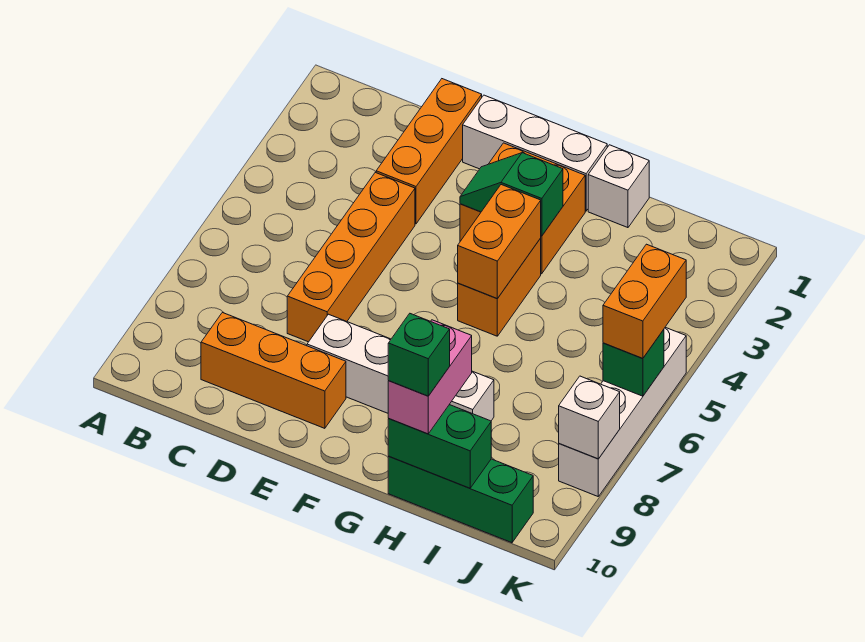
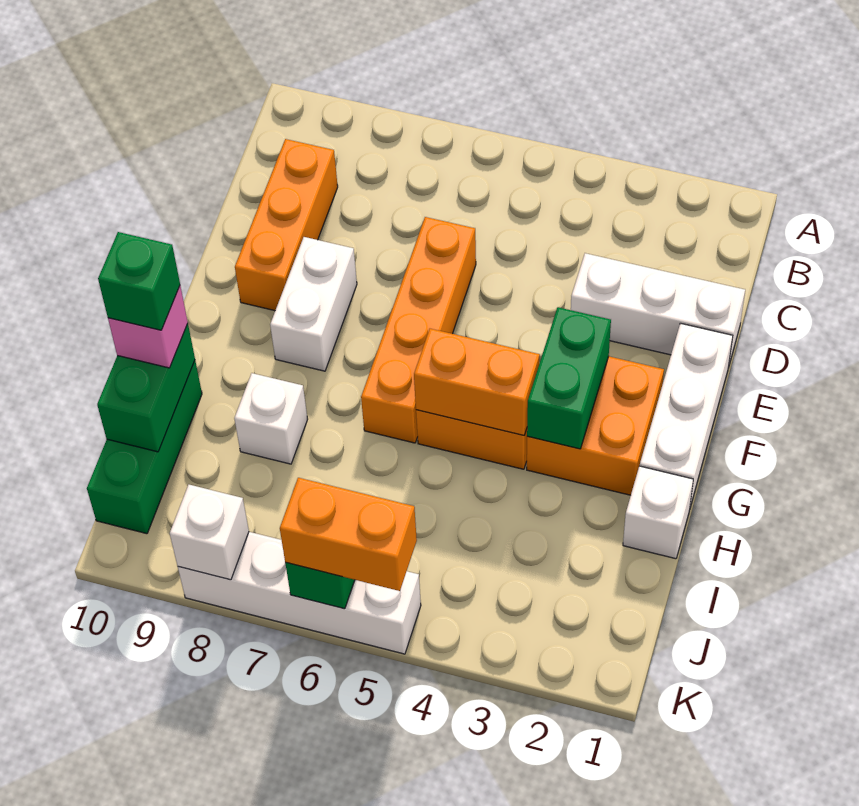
orange 1x3 brick [376,79,482,224] -> white 1x3 brick [571,253,745,368]
orange 1x4 brick [287,172,415,342] -> orange 1x4 brick turned to [361,217,476,443]
green 1x2 slope [460,153,563,236] -> green 1x2 brick [527,307,611,449]
pink 1x2 brick [388,320,472,434] -> pink 1x1 brick [108,286,188,368]

